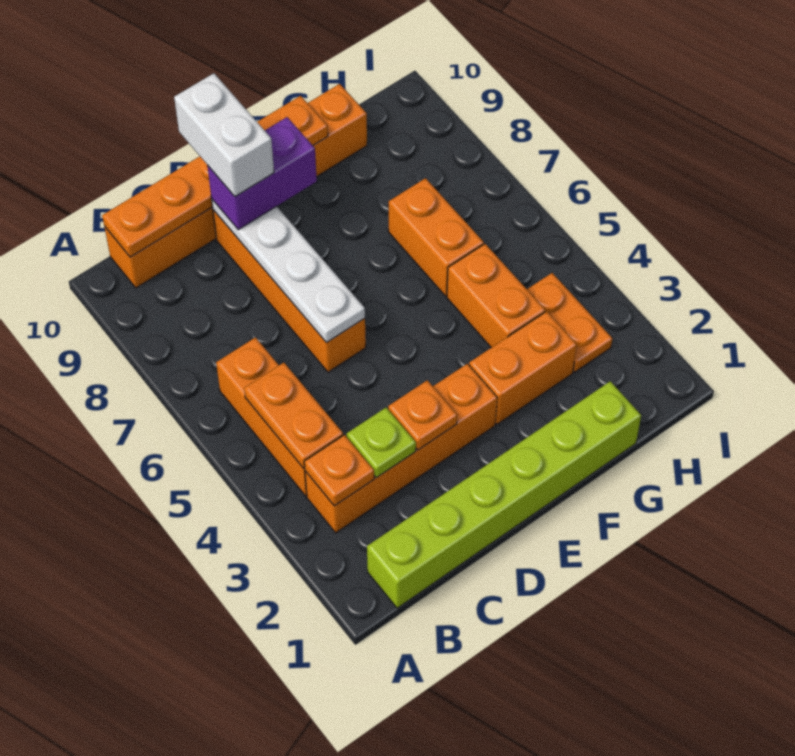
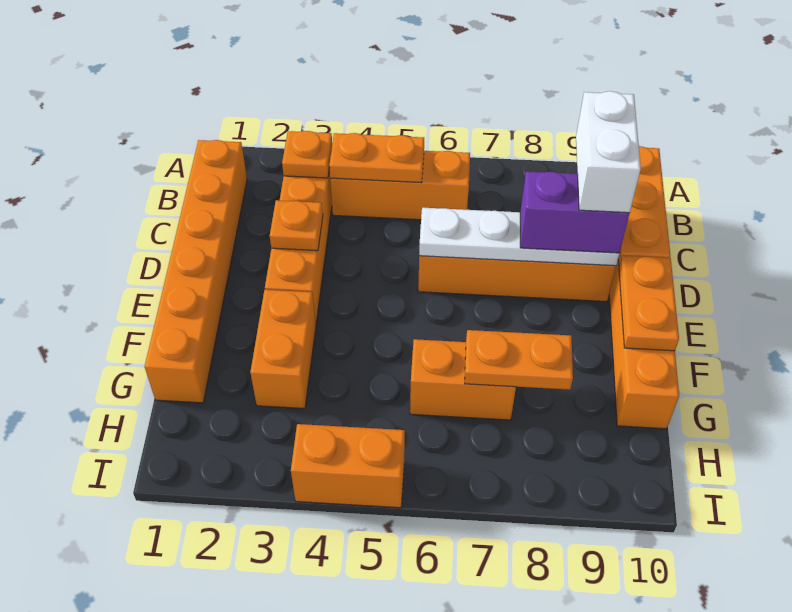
lime 1x6 brick [367,381,641,608] -> orange 1x6 brick [145,140,247,403]
lime 1x1 plate [347,408,416,478] -> none
purple 1x2 brick [207,117,317,230] -> purple 1x2 brick turned to [520,171,630,253]
white 1x2 brick [174,73,274,196] -> white 1x2 brick turned to [576,91,641,213]
orange 1x2 brick [447,244,545,348] -> orange 1x2 brick moved to [291,424,405,508]
orange 1x2 plate [527,273,612,372] -> orange 1x2 plate moved to [465,330,573,390]

